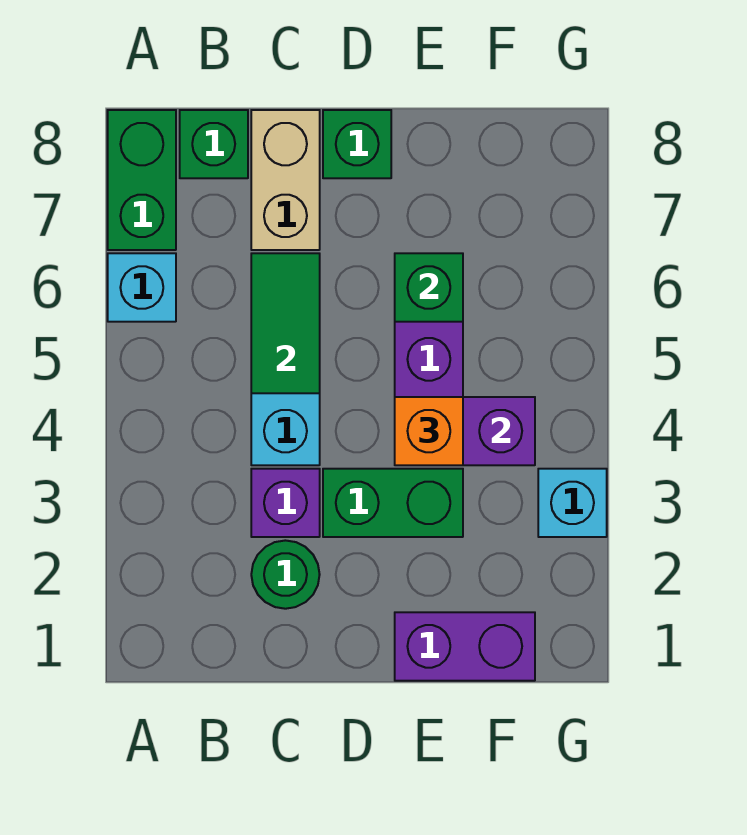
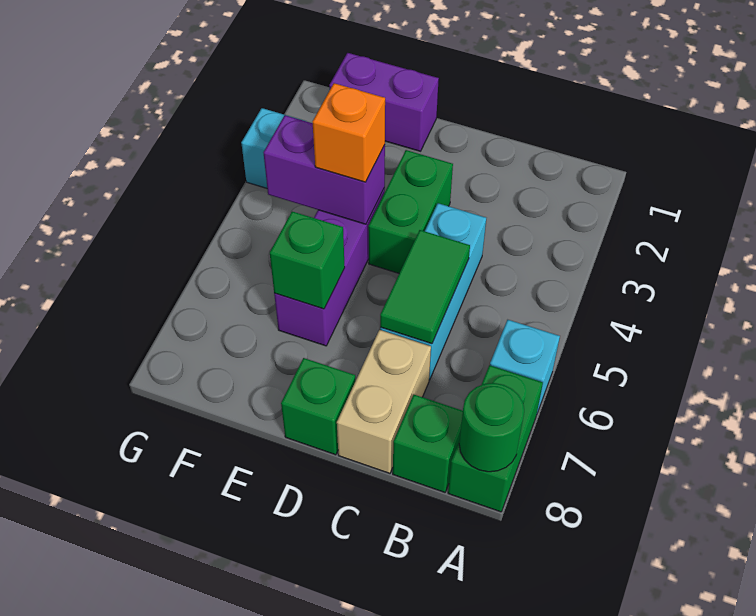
green 1x1 round brick [251,540,320,609] -> green 1x1 round brick moved to [459,383,524,472]
purple 1x1 brick [251,469,320,537] -> none
green 1x2 brick [323,469,463,537] -> green 1x2 brick turned to [368,150,453,273]

